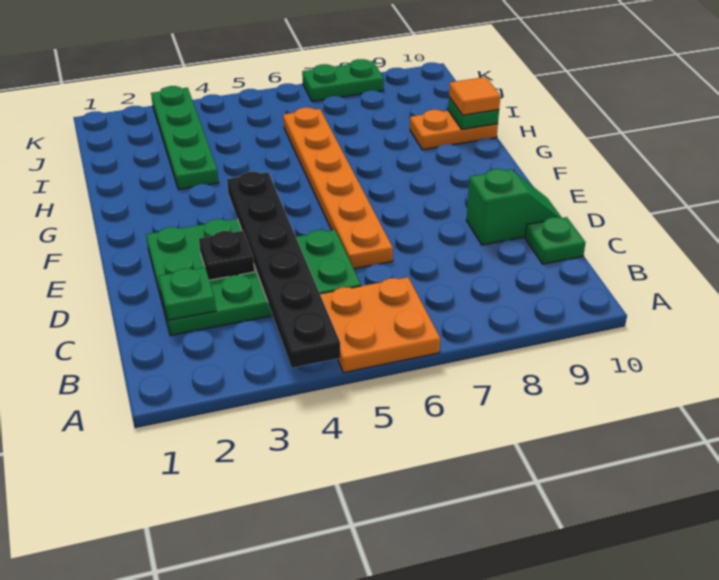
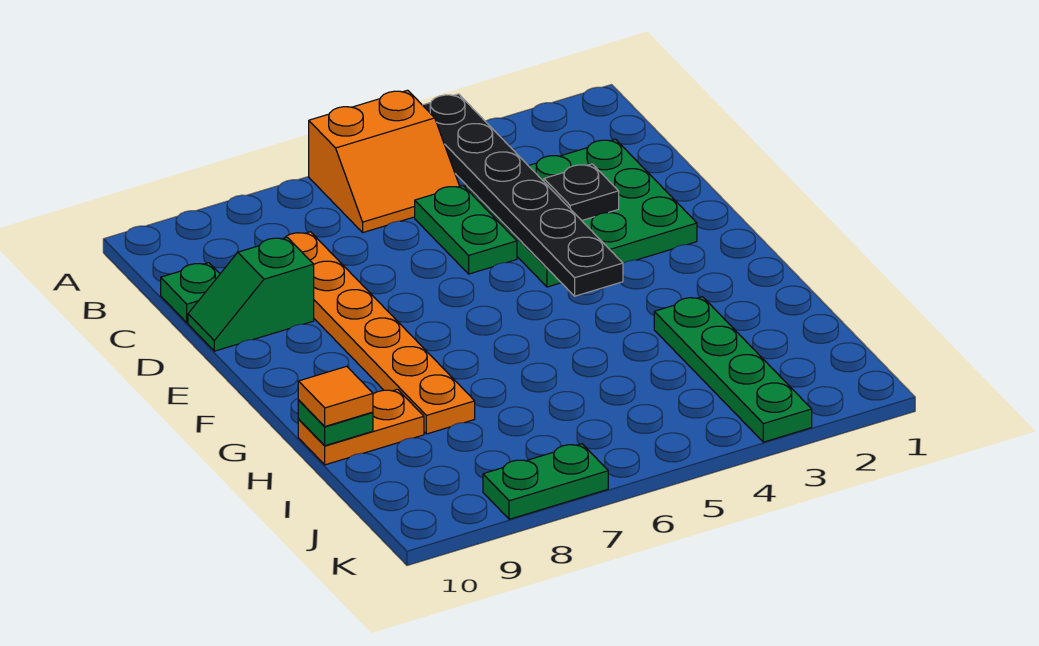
orange 2x2 plate [320,277,440,373] -> orange 2x2 slope [309,90,460,232]
green 1x1 plate [158,267,216,320] -> none
orange 1x6 plate [283,108,393,269] -> orange 1x6 plate moved to [285,232,475,434]

